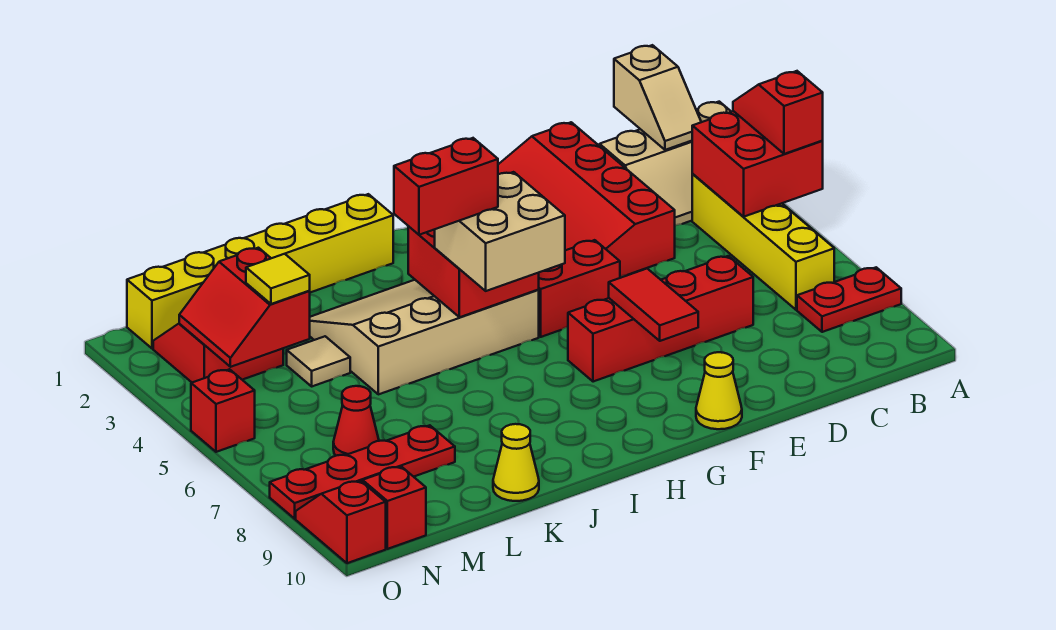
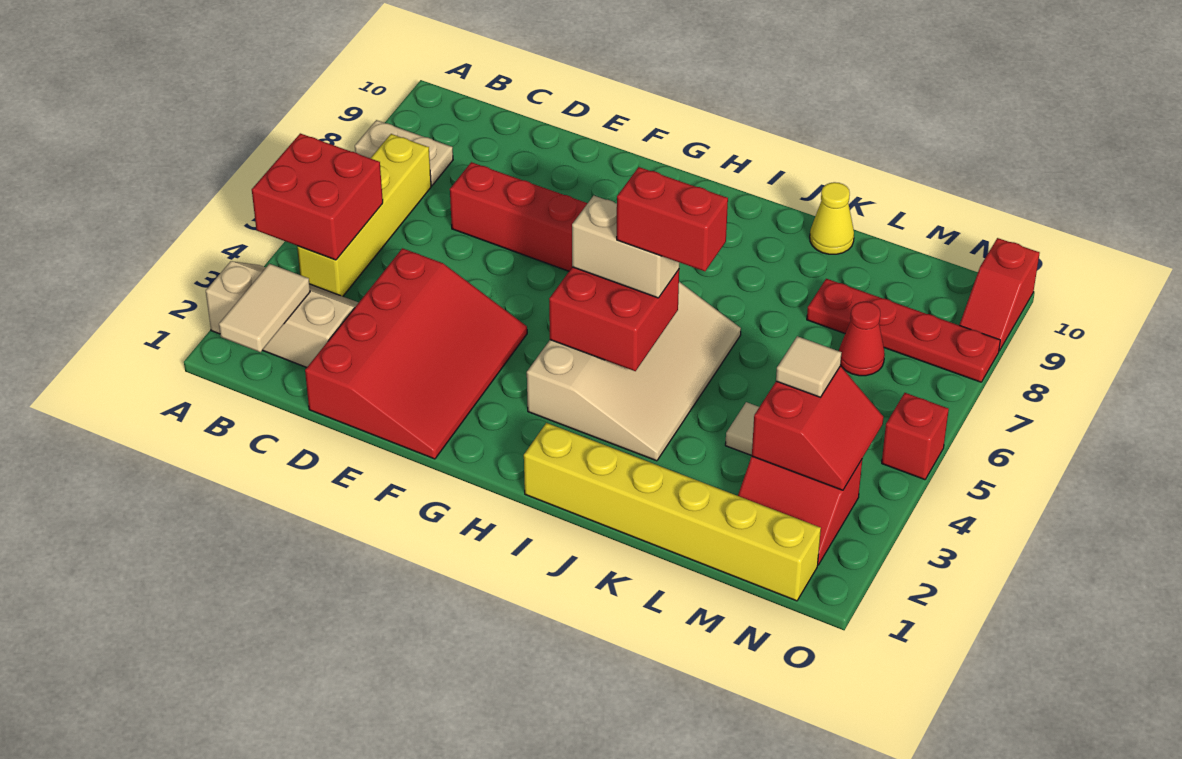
red 1x2 slope [733,71,823,154] -> none
red 1x2 plate [797,267,901,332] -> tan 1x2 plate [355,120,453,186]
tan 1x2 slope [614,45,701,150] -> tan 1x2 tile [219,264,310,352]
red 1x2 brick [539,240,620,337] -> none
red 1x2 tile [609,269,698,341] -> none
yellow 1x1 cone [696,352,742,429] -> none
tan 3x4 slope [310,280,539,394] -> tan 3x4 slope turned to [527,282,741,461]
tan 2x2 brick [435,172,565,291] -> tan 1x2 brick [572,196,679,298]
yellow 1x1 tile [246,254,310,304] -> tan 1x1 tile [776,336,842,397]
red 1x1 brick [363,466,426,549] -> none

